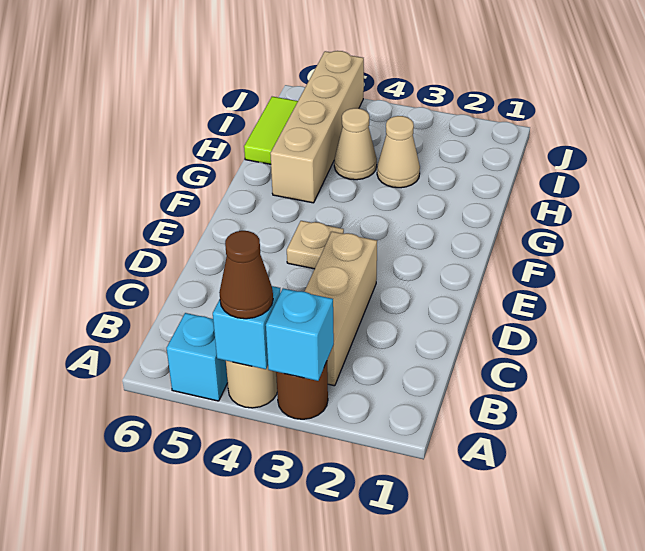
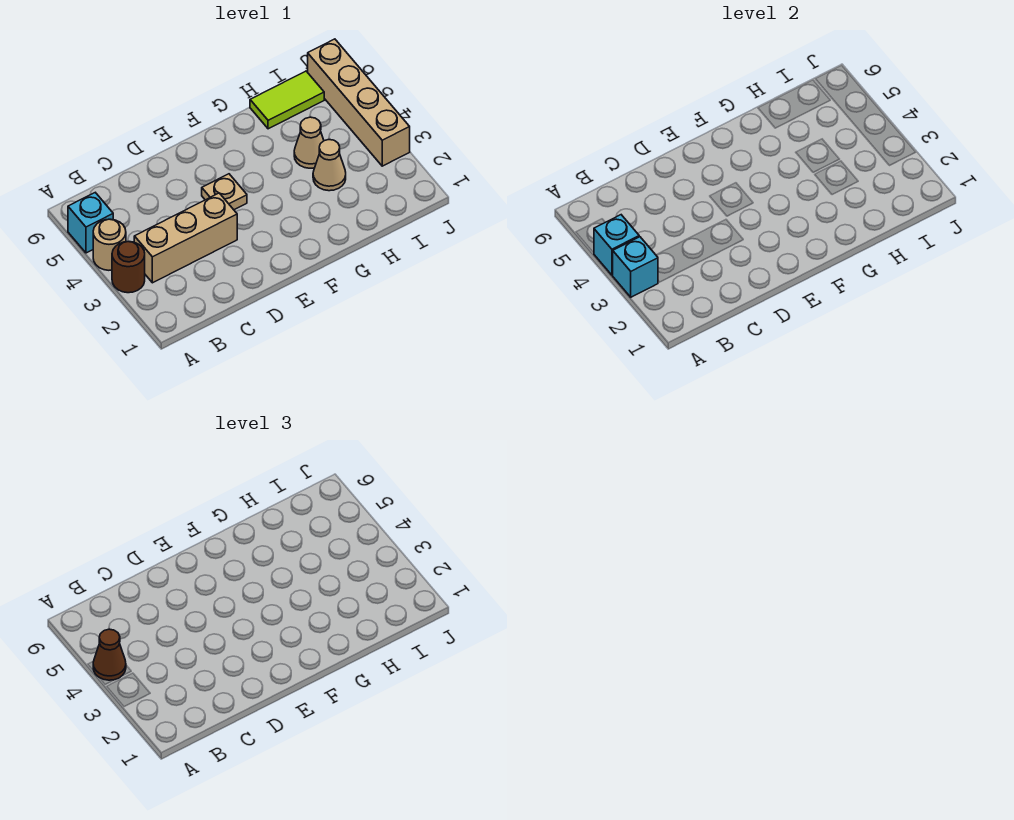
tan 1x4 brick [270,51,364,203] -> tan 1x4 brick turned to [308,39,410,166]

